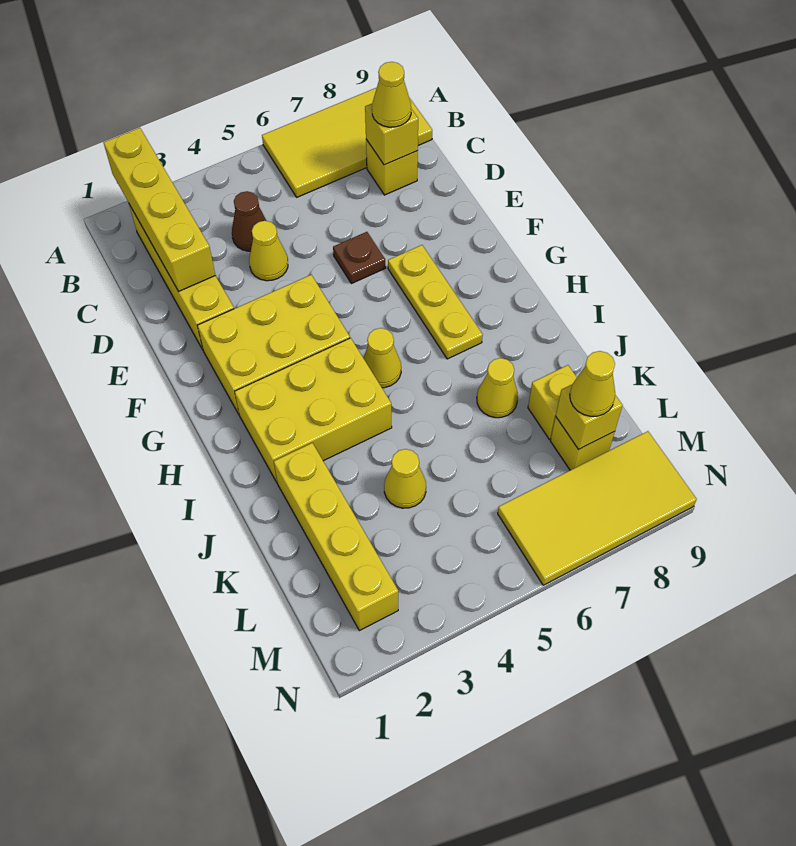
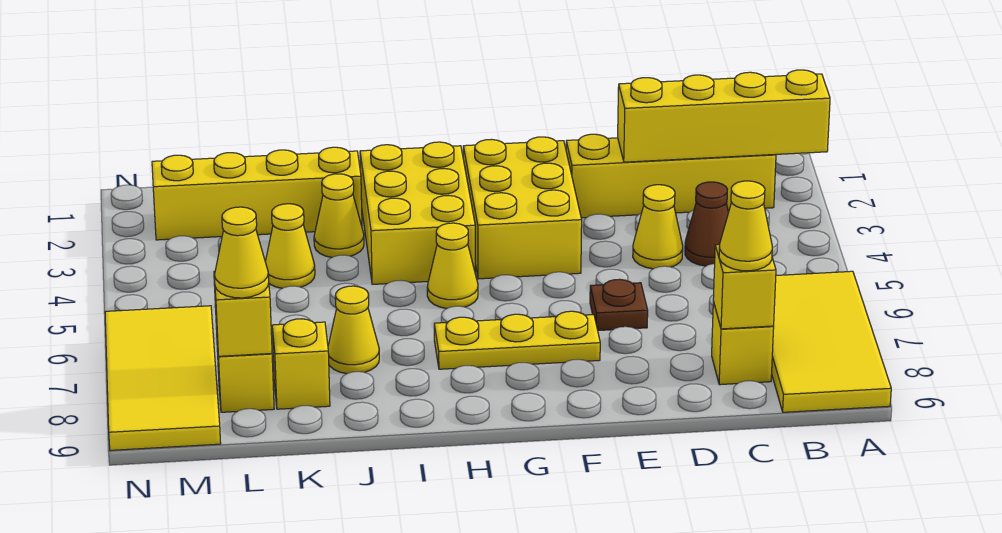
none -> yellow 1x1 cone [314,174,364,257]

